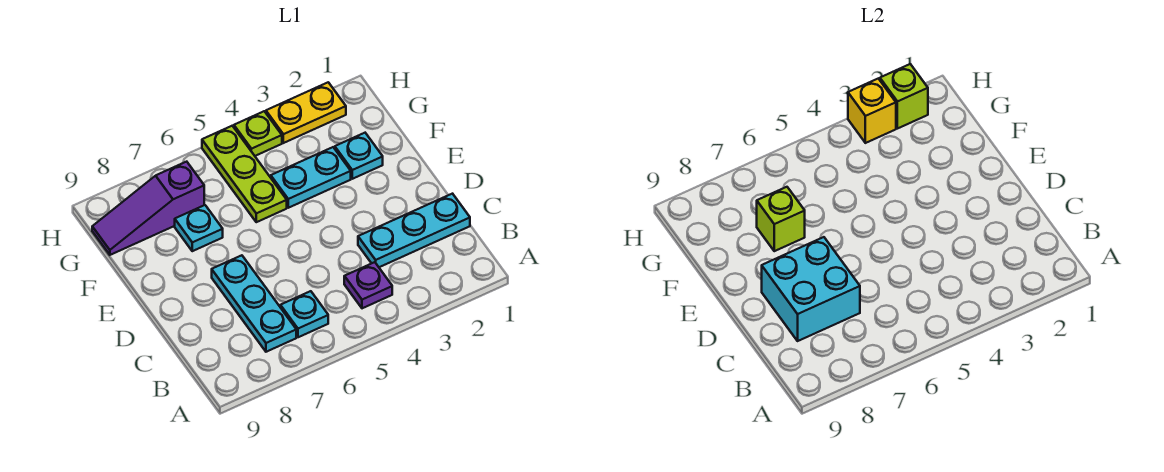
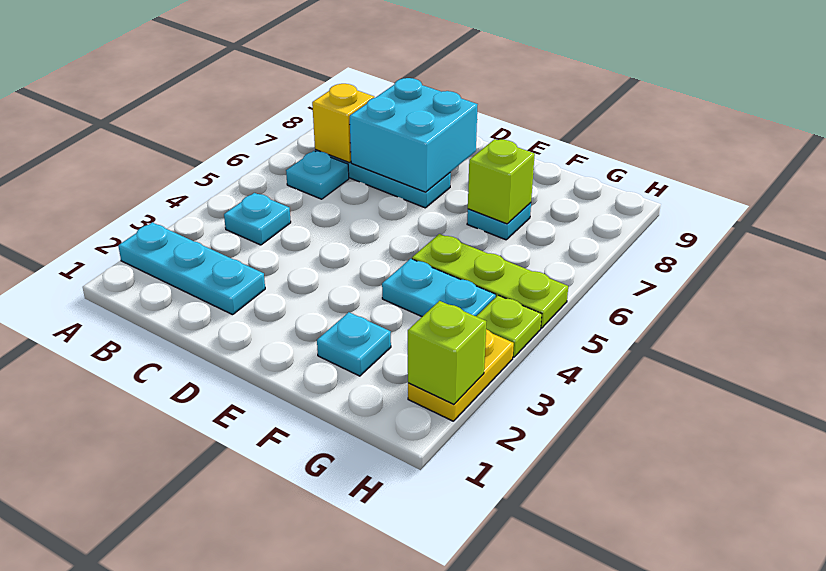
purple 1x1 plate [344,262,392,308] -> cyan 1x1 plate [224,193,291,245]
cyan 1x3 plate [358,194,470,267] -> cyan 1x3 plate turned to [118,222,265,315]
cyan 1x2 plate [271,147,351,208] -> cyan 1x2 plate turned to [382,259,496,316]
purple 1x3 slope [92,162,204,255] -> none
yellow 1x1 brick [848,79,896,143] -> yellow 1x1 brick moved to [312,84,374,162]

